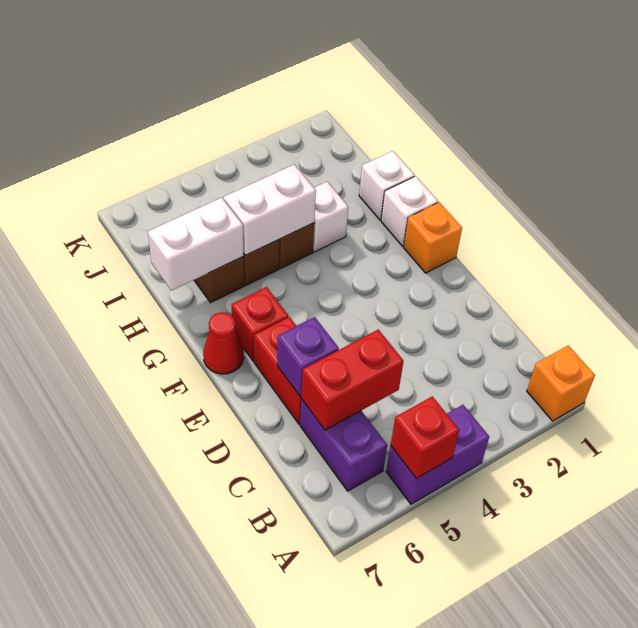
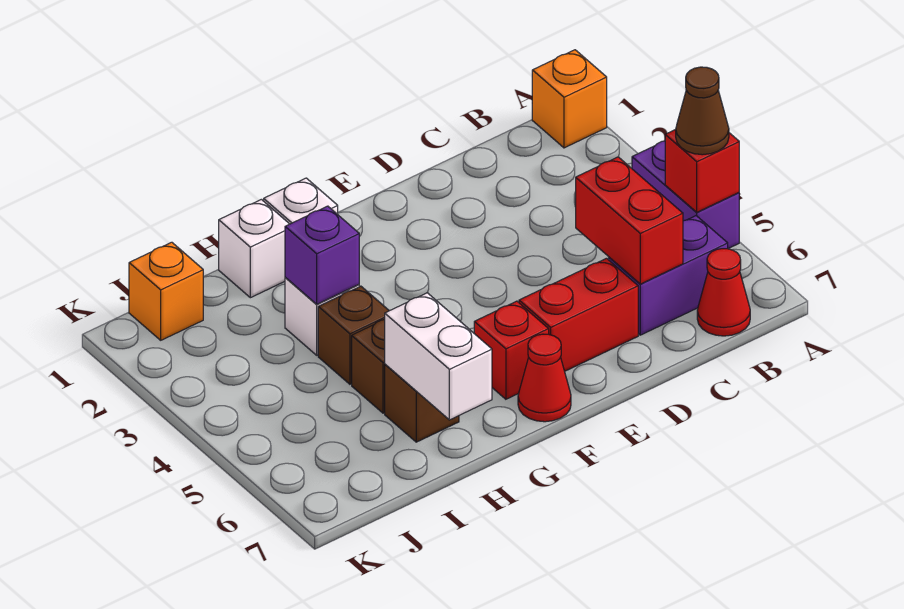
none -> brown 1x1 cone [676,67,729,155]
none -> red 1x1 cone [697,249,750,336]
purple 1x1 brick [277,317,339,397] -> purple 1x1 brick moved to [285,206,359,304]
orange 1x1 brick [404,202,462,273] -> orange 1x1 brick moved to [129,242,203,340]
white 1x2 brick [224,165,316,255] -> none

